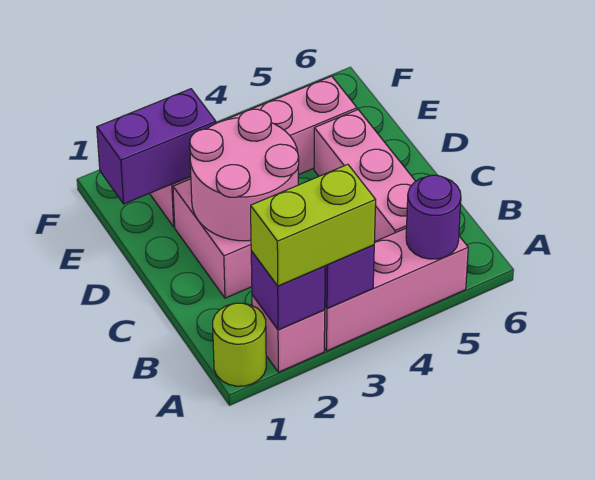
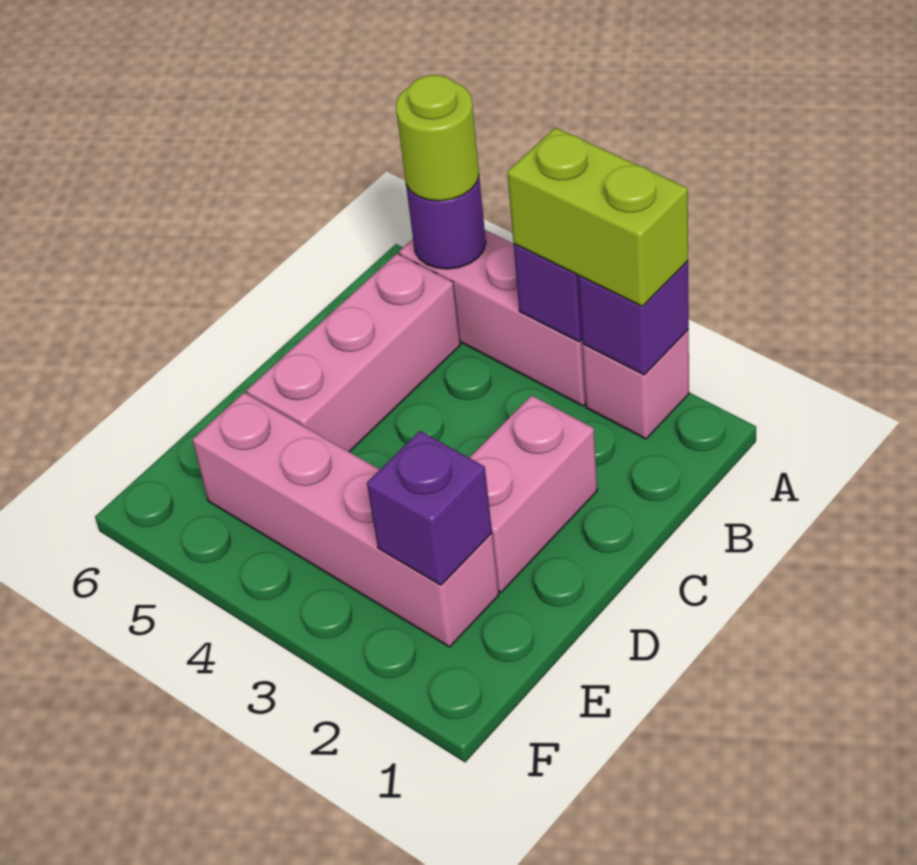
lime 1x1 round brick [213,303,266,386] -> lime 1x1 round brick moved to [396,75,479,201]
pink 2x2 round brick [190,109,299,241] -> none
purple 1x2 brick [97,89,216,204] -> purple 1x1 brick [367,431,492,585]

